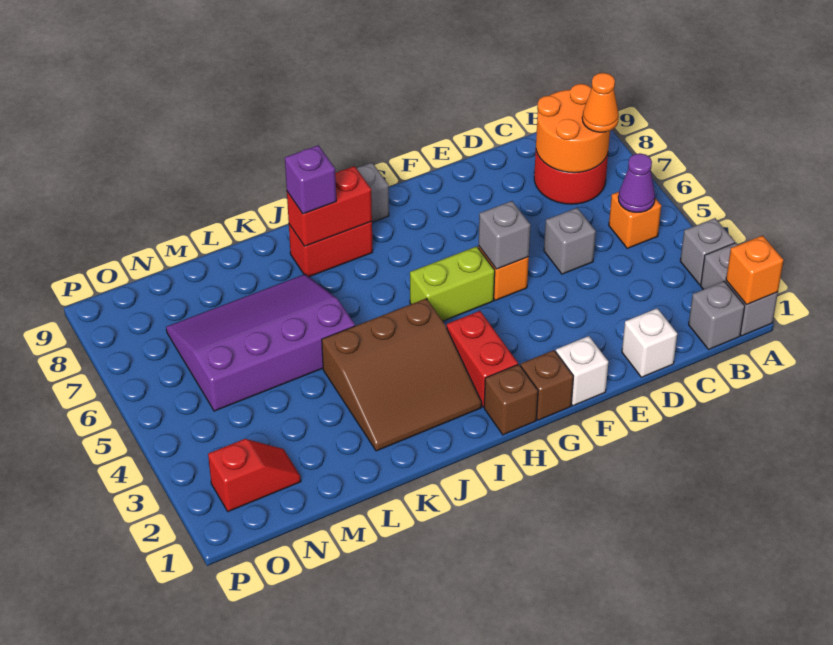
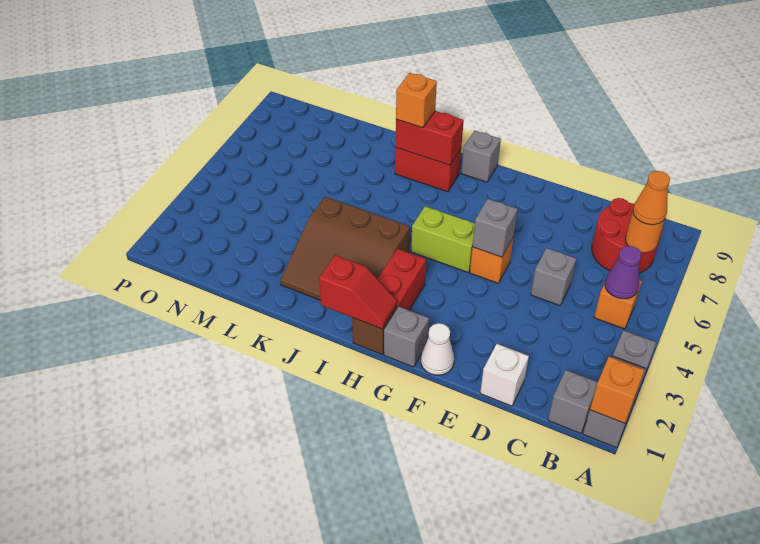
orange 2x2 round brick [536,84,610,173] -> orange 1x1 round brick [625,212,665,252]
white 1x1 brick [556,336,608,406] -> white 1x1 cone [421,323,454,375]
brown 1x1 brick [521,350,573,420] -> grey 1x1 brick [384,307,429,367]
purple 1x1 brick [285,145,336,214] -> orange 1x1 brick [396,73,437,128]
purple 3x4 slope [166,274,355,411] -> none
red 1x2 slope [208,439,301,512] -> red 1x2 slope moved to [319,255,397,329]

